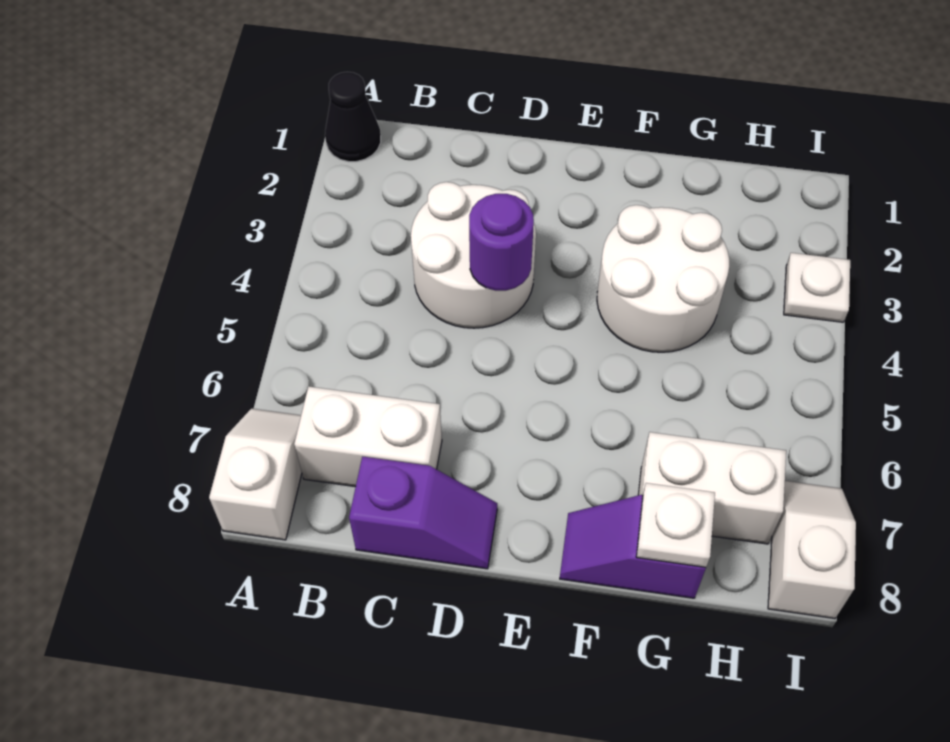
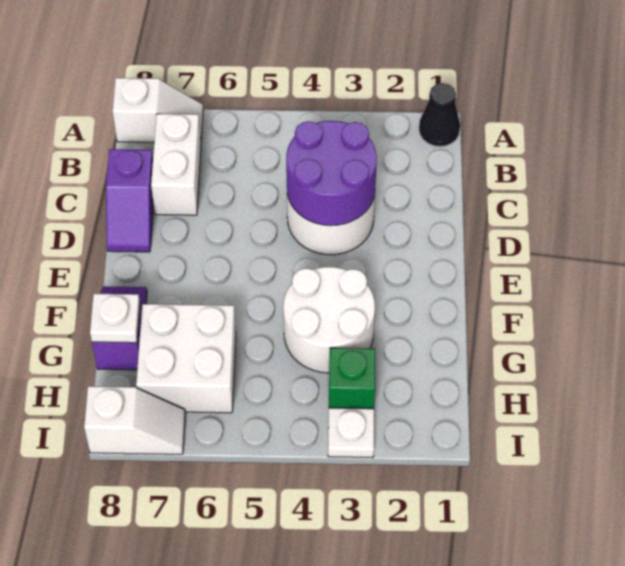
purple 1x1 round brick [469,194,534,291] -> purple 2x2 round brick [286,121,377,226]
white 1x2 brick [638,432,786,544] -> white 2x2 brick [136,304,236,413]
none -> green 1x1 brick [329,348,375,409]

